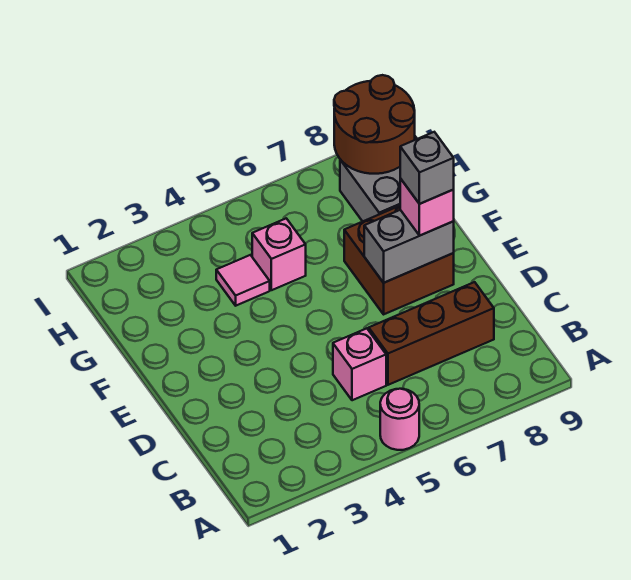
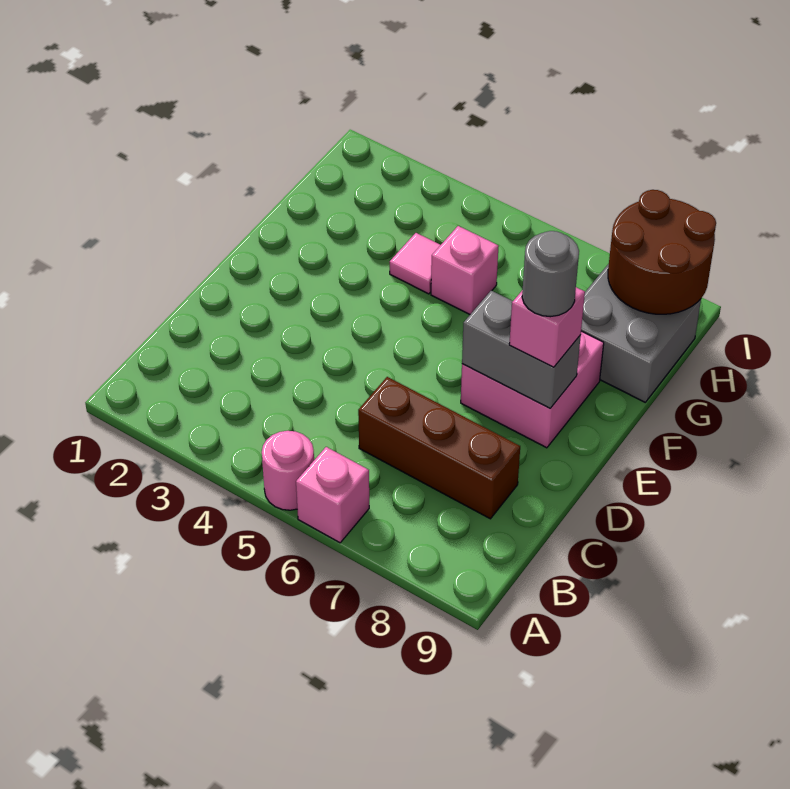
pink 1x1 brick [333,328,386,400] -> pink 1x1 brick moved to [296,447,369,543]
brown 2x2 brick [344,206,454,314] -> pink 2x2 brick [461,331,604,448]
grey 1x1 brick [400,132,454,204] -> grey 1x1 round brick [522,231,579,317]

